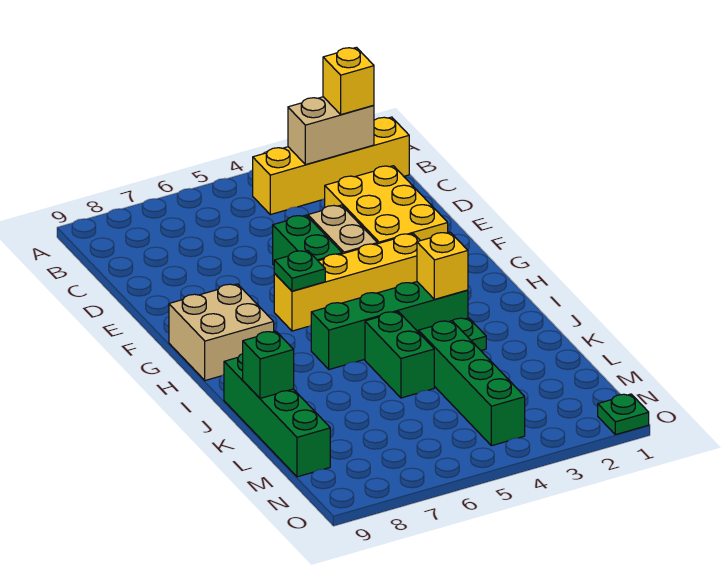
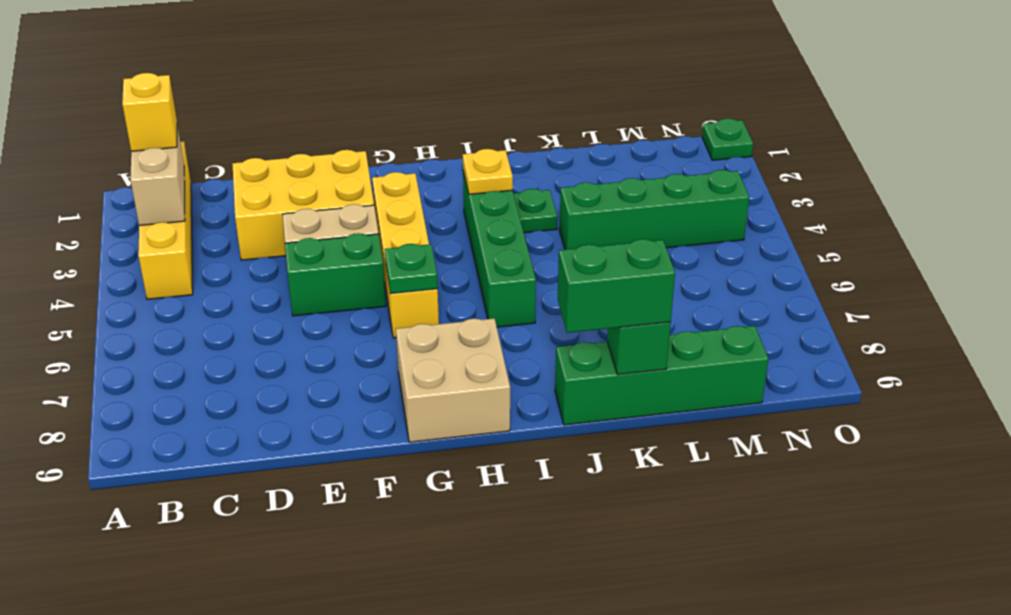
yellow 1x1 brick [417,232,468,299] -> yellow 1x1 plate [463,149,513,194]
green 1x2 brick [365,312,434,398] -> green 1x2 brick moved to [558,239,675,333]

